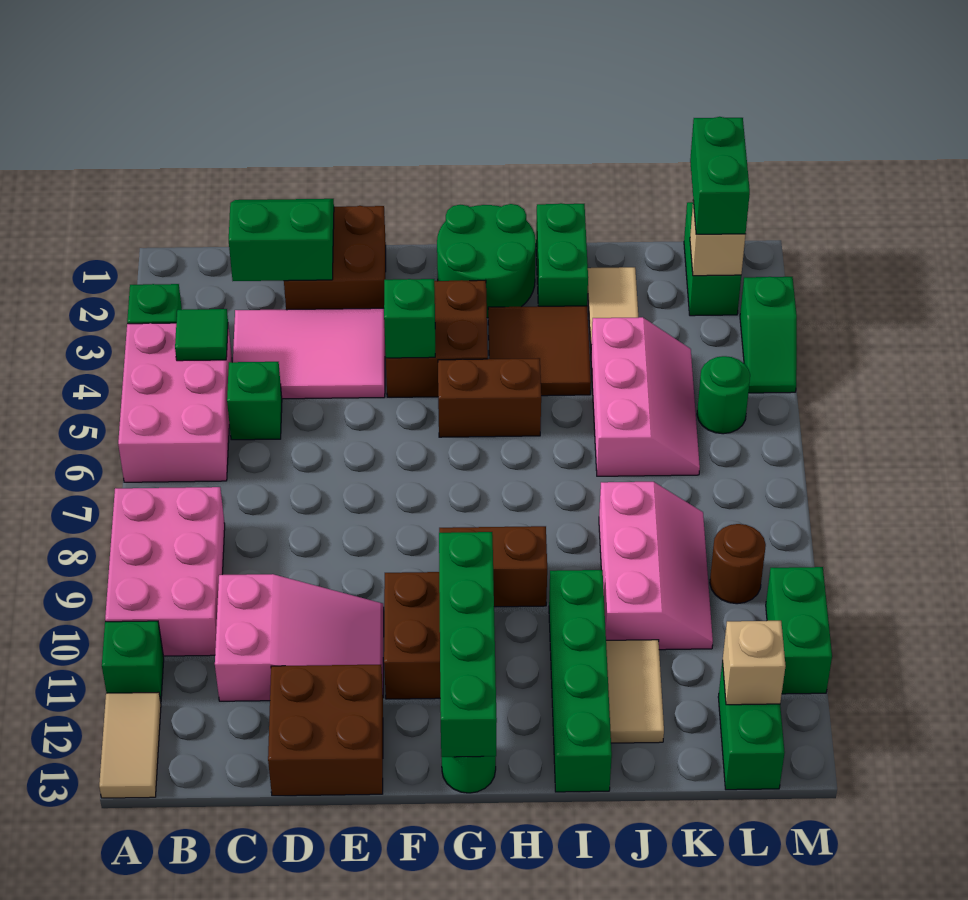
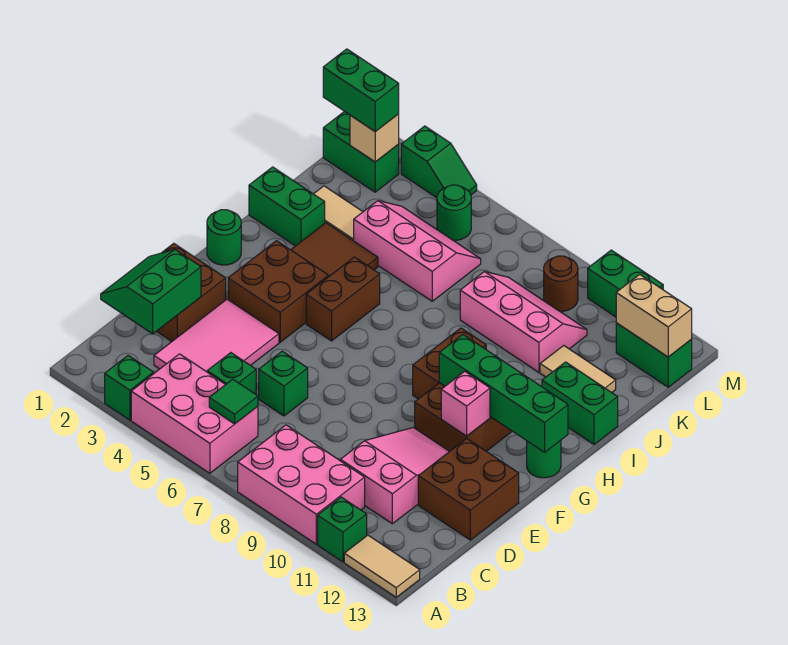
green 1x1 tile [175,309,228,361] -> green 1x1 tile moved to [209,379,258,424]
green 1x1 brick [384,279,435,358] -> green 1x1 brick moved to [259,351,308,416]
none -> pink 1x1 brick [441,371,490,436]
green 2x2 round brick [437,204,536,318] -> green 1x1 round brick [207,210,241,265]
green 1x4 brick [549,570,612,792] -> green 1x2 brick [542,362,618,444]
tan 1x1 brick [723,621,786,705] -> tan 1x2 brick [616,274,692,357]

